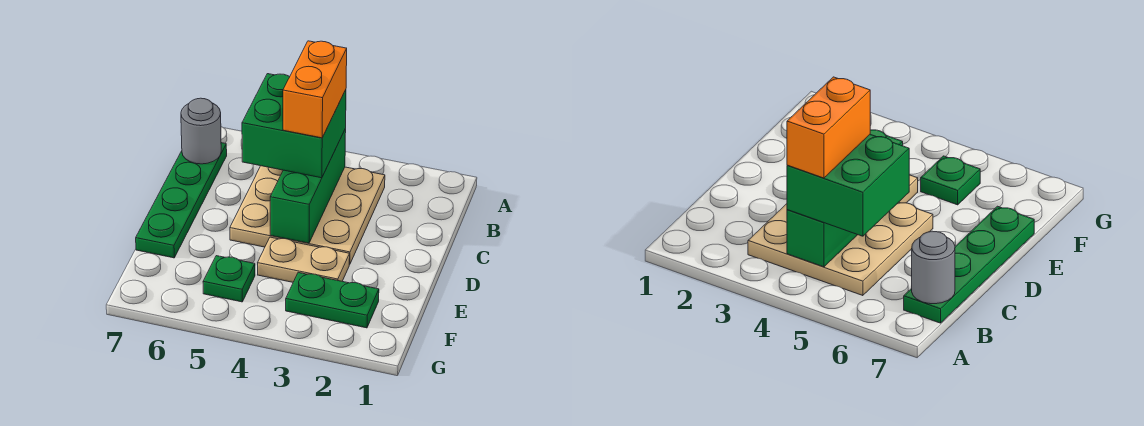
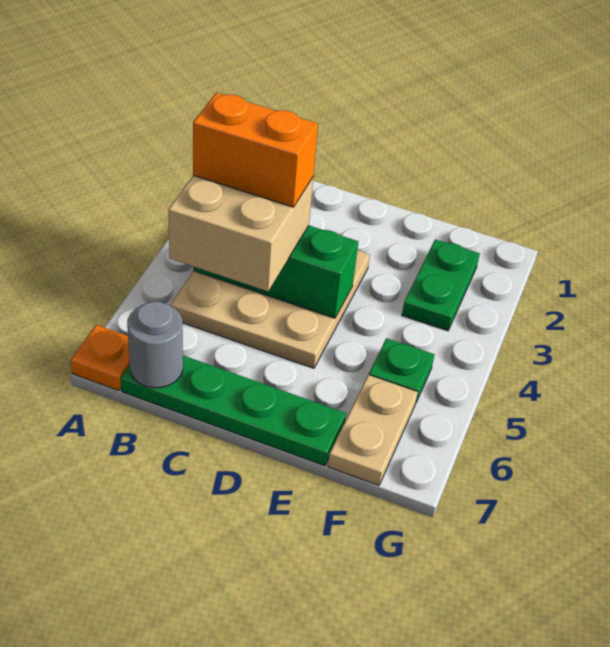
none -> orange 1x1 plate [71,325,130,391]
green 2x2 brick [242,74,346,178] -> tan 2x2 brick [168,175,313,291]
tan 1x2 plate [258,237,350,282] -> tan 1x2 plate moved to [328,375,418,486]

